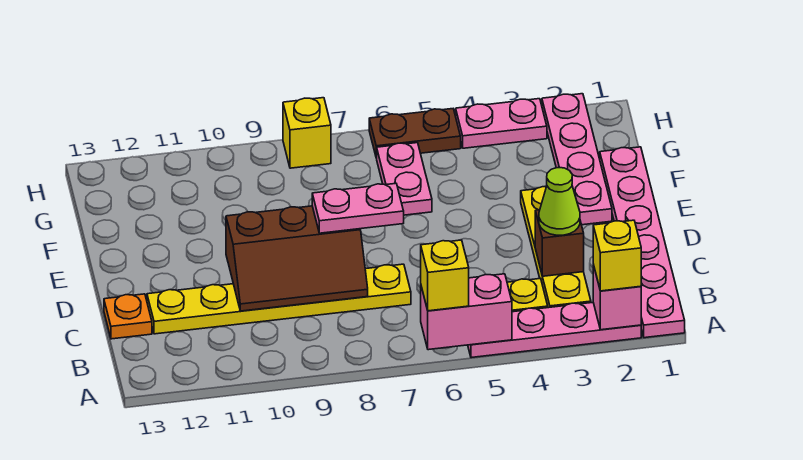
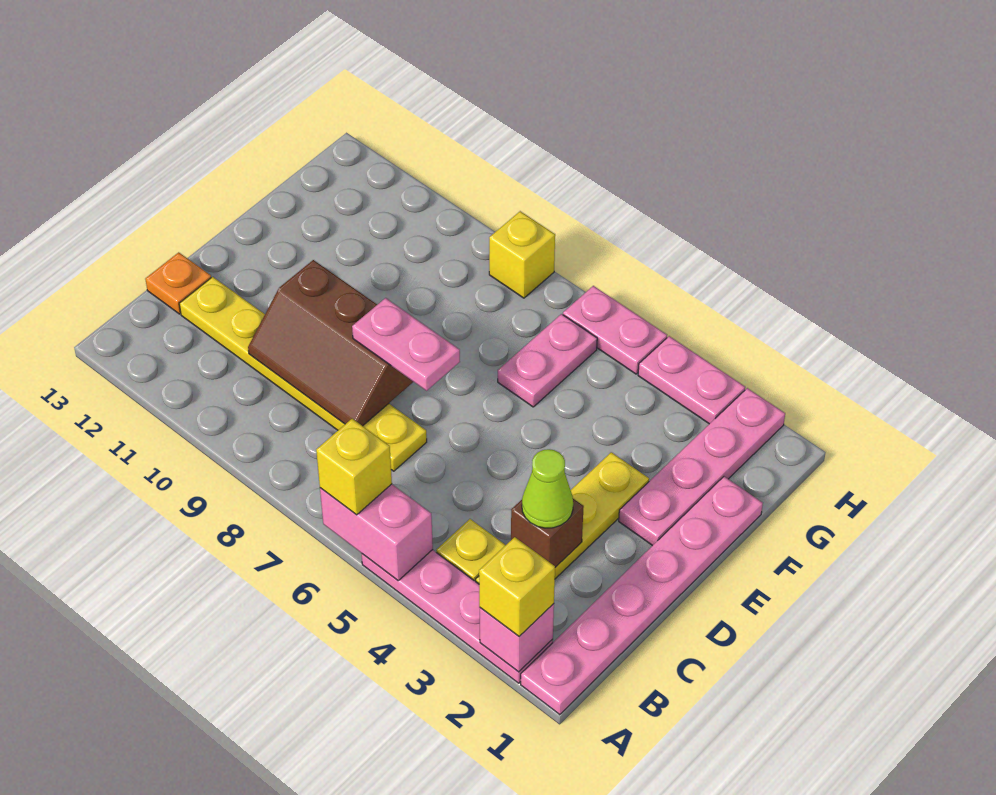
brown 1x2 plate [369,109,461,158] -> pink 1x2 plate [563,286,667,374]

